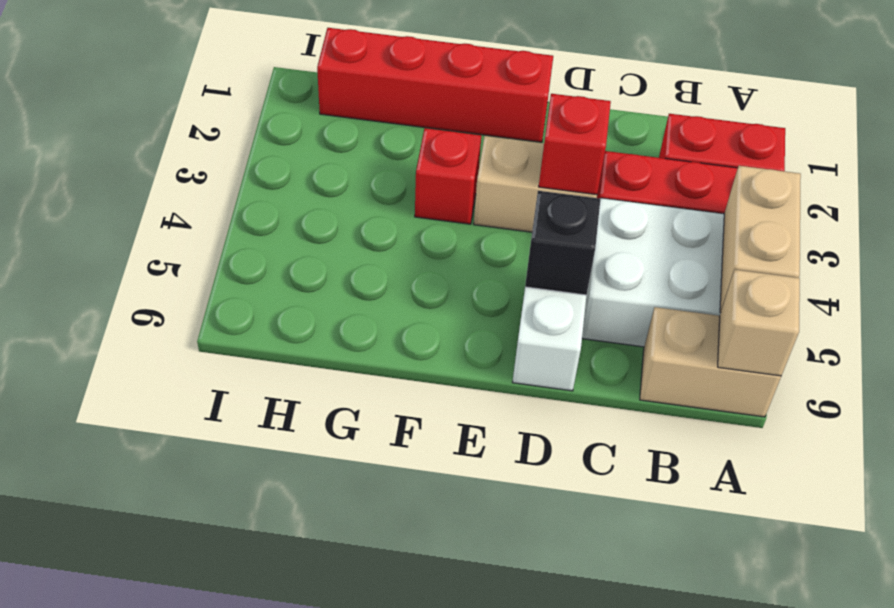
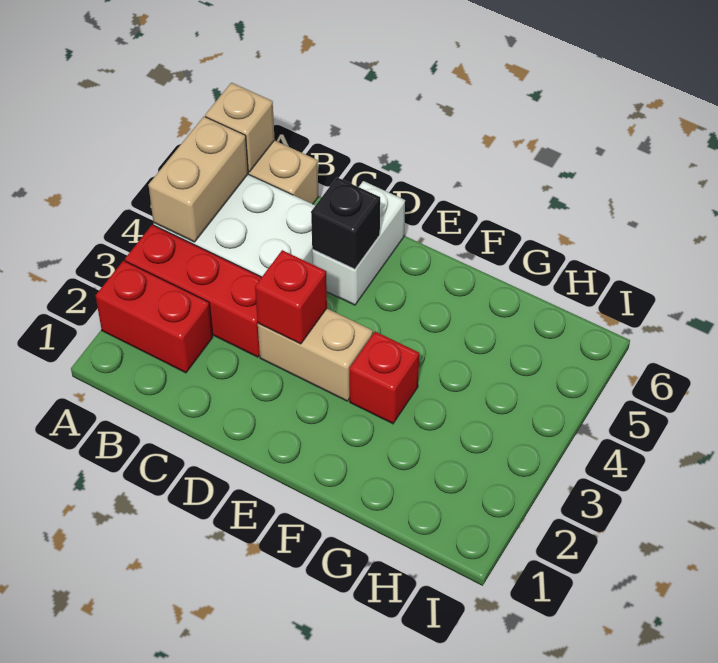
red 1x4 brick [317,28,553,142] -> none

